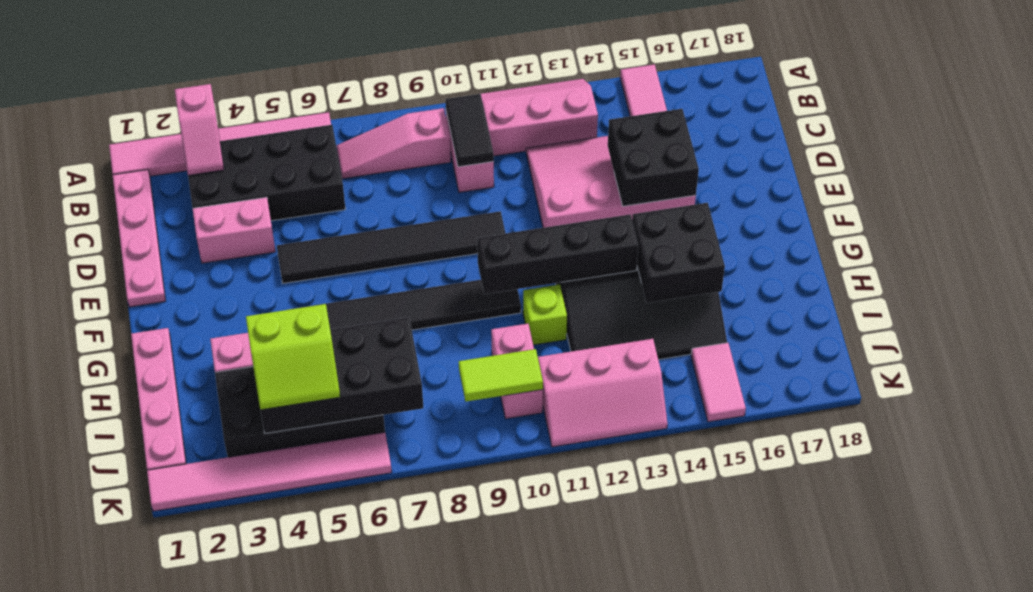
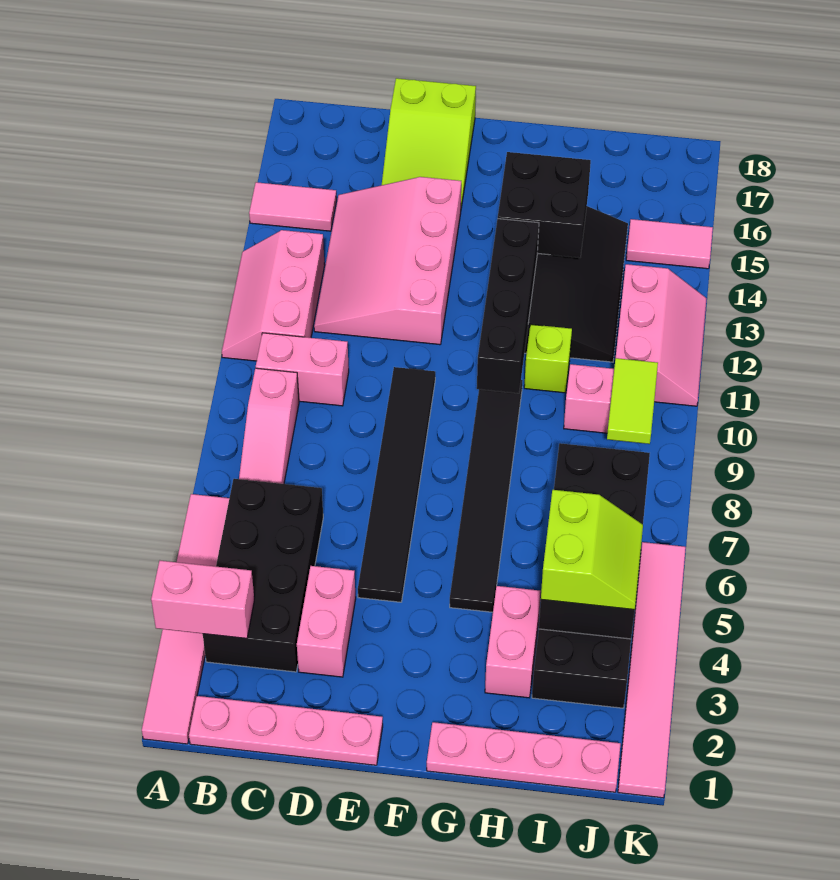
pink 1x2 slope [175,84,224,175] -> pink 1x2 brick [151,561,254,638]
black 1x2 tile [445,94,494,167] -> none
black 2x2 brick [608,109,699,206] -> none
none -> lime 2x3 slope [382,78,476,208]

